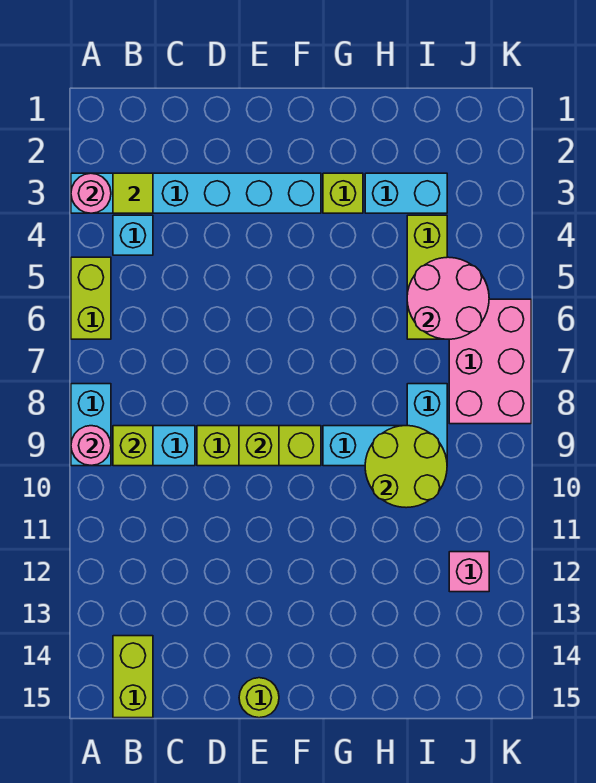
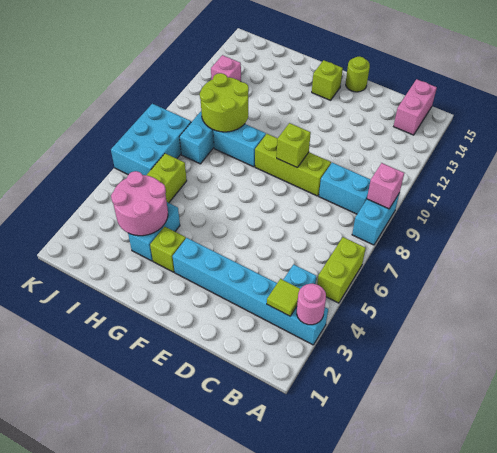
pink 1x1 round brick [71,426,111,466] -> pink 1x1 brick [367,163,404,209]
lime 1x1 brick [113,426,153,466] -> lime 1x1 brick moved to [312,60,343,100]
lime 1x2 brick [113,636,153,718] -> pink 1x2 brick [394,79,437,135]
cyan 1x2 brick [365,173,447,213] -> cyan 1x2 brick turned to [128,202,180,261]
pink 2x2 round brick [407,257,489,339] -> pink 2x2 round brick moved to [111,171,168,236]
pink 2x3 brick [449,299,531,424] -> cyan 2x3 brick [111,104,191,175]

